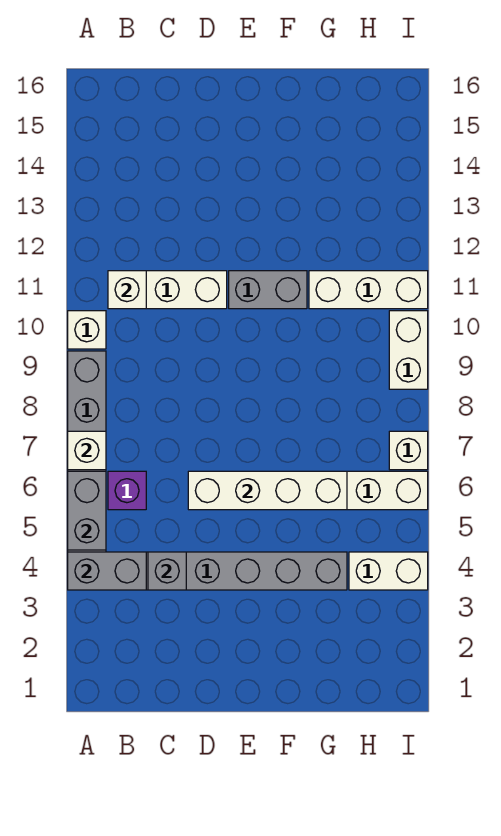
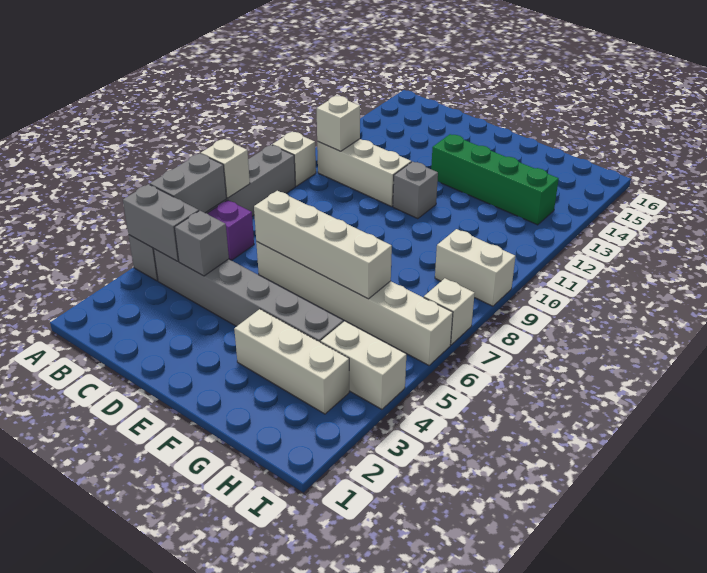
grey 1x2 brick [229,271,307,309] -> grey 1x1 brick [393,162,438,219]
none -> green 1x4 brick [431,134,559,225]
white 1x3 brick [309,271,428,309] -> white 1x3 brick moved to [234,309,349,414]
white 1x2 brick [389,311,428,389] -> white 1x2 brick turned to [435,229,515,306]

